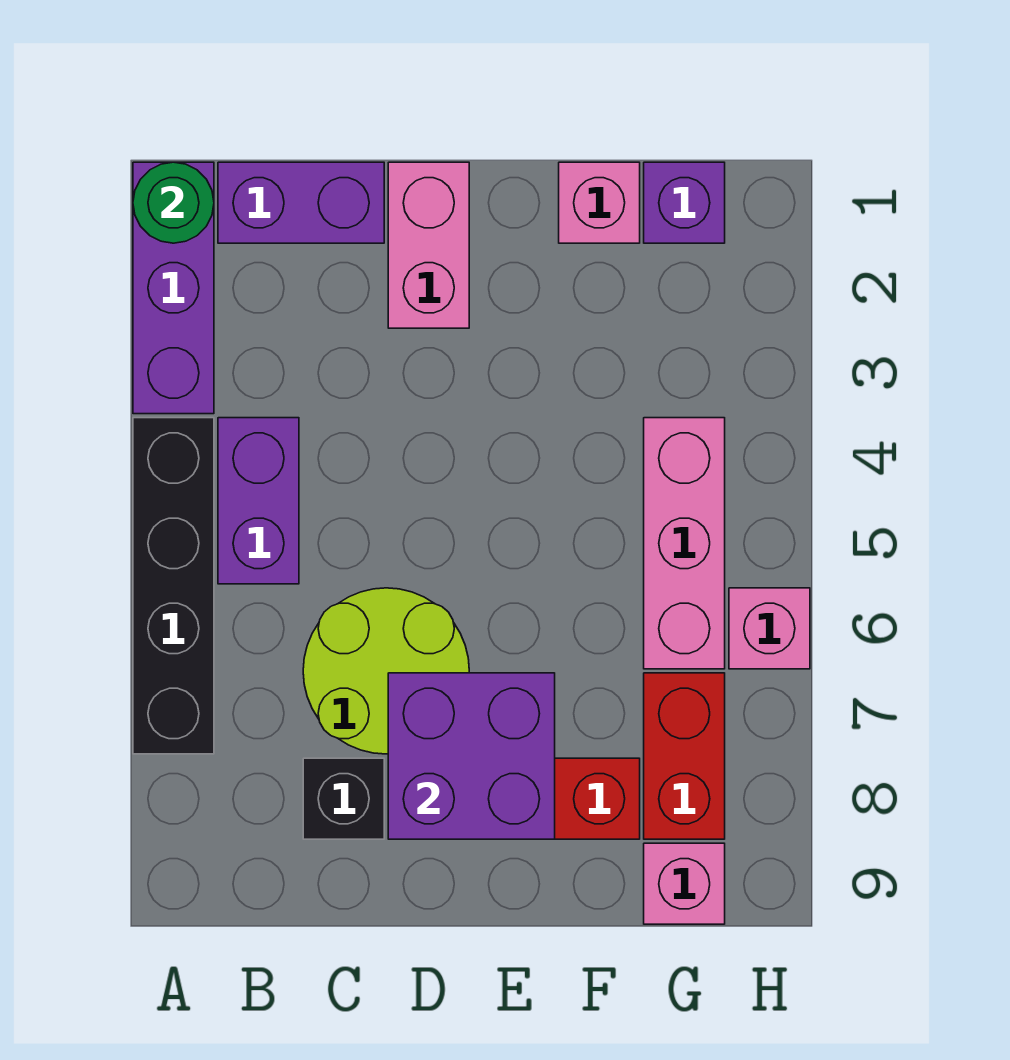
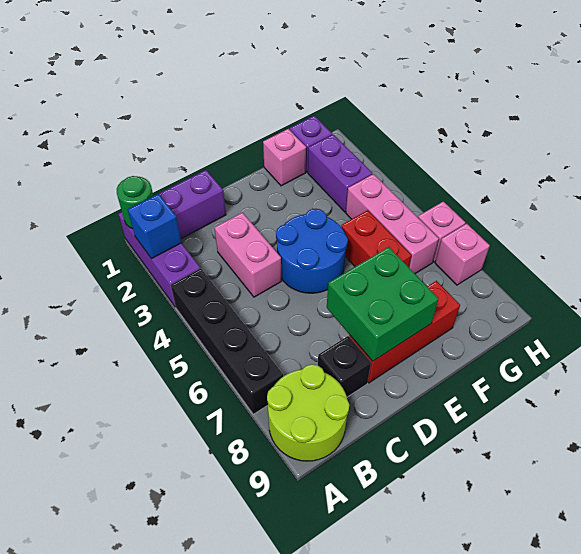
none -> blue 1x1 brick [128,194,181,259]
purple 1x2 brick [218,418,299,584] -> purple 1x2 brick moved to [308,134,372,212]
lime 2x2 round brick [303,588,469,754] -> lime 2x2 round brick moved to [267,364,349,461]
pink 1x2 brick [388,162,469,328] -> pink 1x2 brick moved to [214,213,282,297]
none -> blue 2x2 round brick [276,209,348,293]
purple 2x2 brick [388,673,555,839] -> green 2x2 brick [327,247,439,361]
red 1x2 brick [644,673,725,839] -> red 1x2 brick moved to [341,210,411,267]
pink 1x1 brick [644,843,725,924] -> pink 1x1 brick moved to [435,224,490,285]

